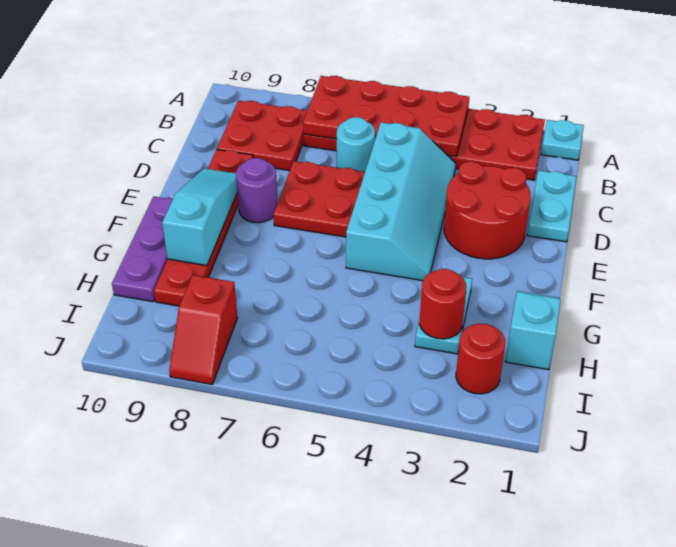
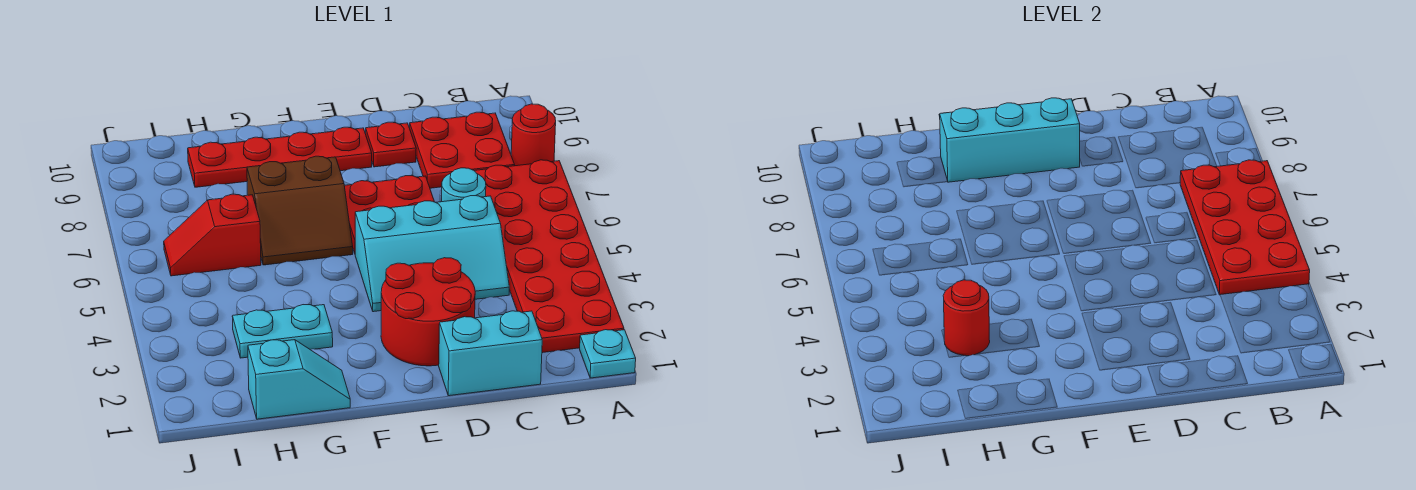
cyan 1x2 plate [527,170,577,242] -> cyan 1x2 brick [439,311,542,396]
cyan 2x4 slope [346,123,456,281] -> cyan 2x3 slope [355,196,509,312]
purple 1x1 round brick [236,158,278,223] -> none
cyan 1x3 slope [162,168,237,266] -> cyan 1x3 brick [940,98,1080,182]
none -> brown 2x2 slope [247,156,353,265]
purple 1x3 plate [112,197,173,302] -> none
red 1x1 round brick [456,324,505,394] -> red 1x1 round brick moved to [511,104,556,166]
red 1x2 slope [169,275,237,384] -> red 1x2 slope moved to [164,194,261,276]

